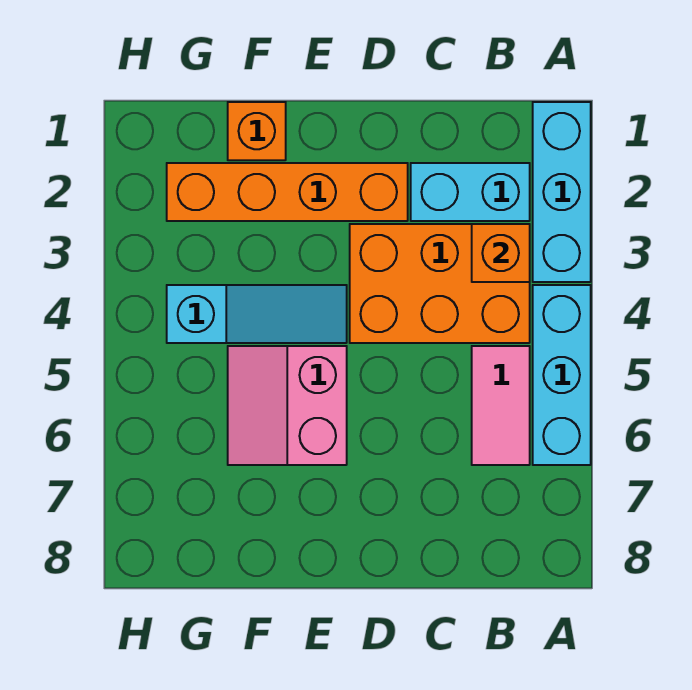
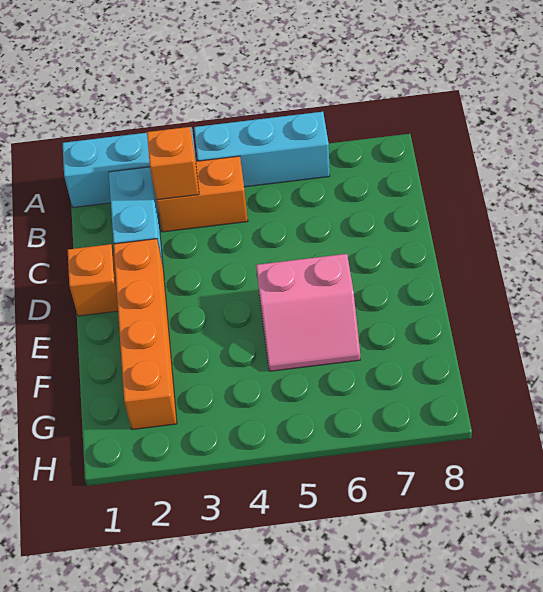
orange 2x3 brick [350,224,530,343] -> orange 1x2 brick [156,156,248,232]
pink 1x2 tile [472,346,530,465] -> none
cyan 1x3 slope [167,285,347,343] -> none
orange 1x1 brick [228,102,286,160] -> orange 1x1 brick moved to [68,244,118,316]

